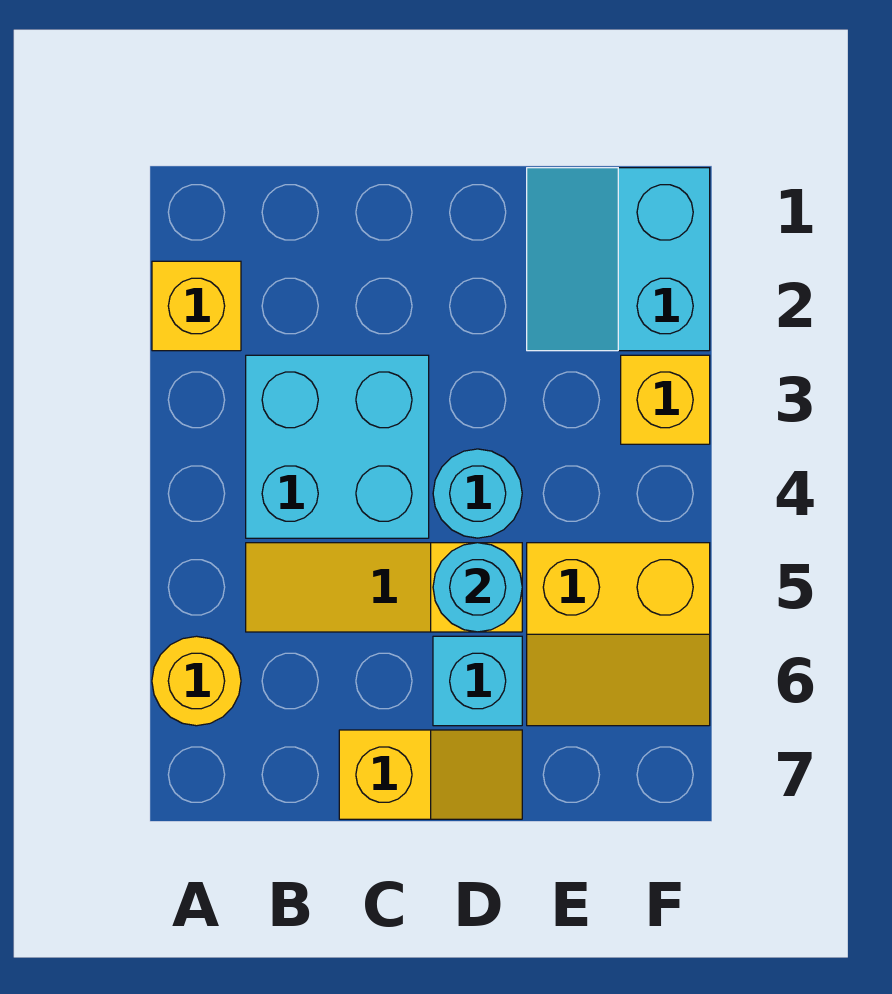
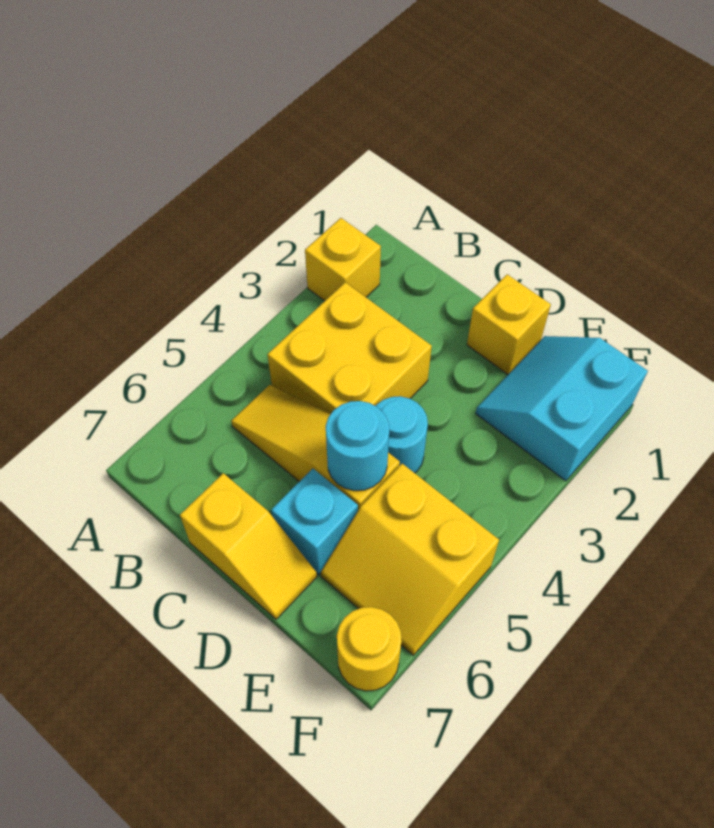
yellow 1x1 round brick [152,636,241,726] -> yellow 1x1 round brick moved to [337,607,402,691]
cyan 2x2 brick [246,355,429,538] -> yellow 2x2 brick [267,282,432,414]
yellow 1x1 brick [621,355,710,444] -> yellow 1x1 brick moved to [467,274,551,374]

